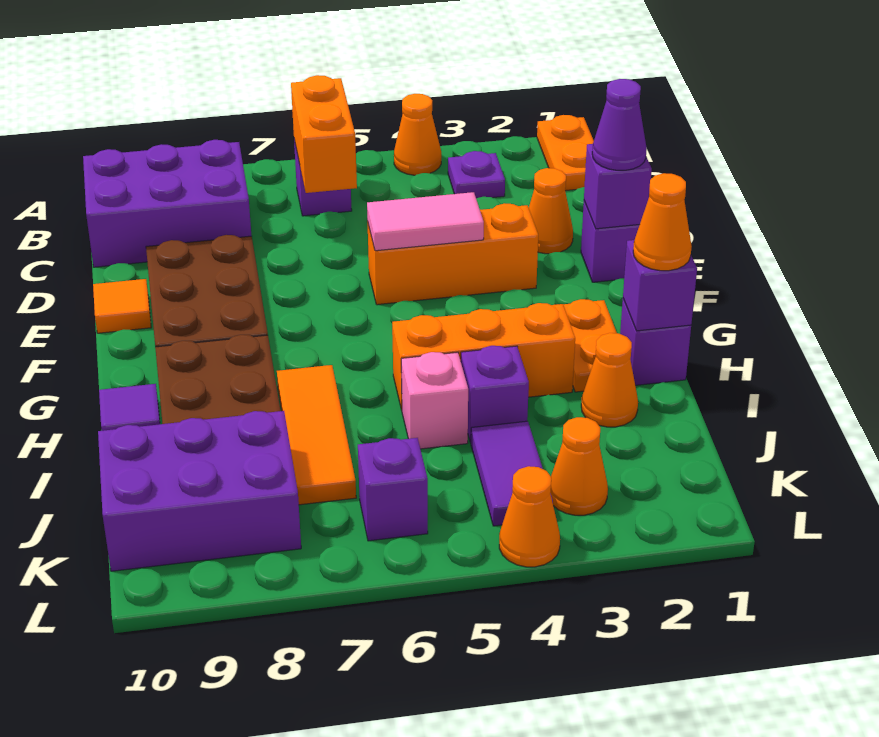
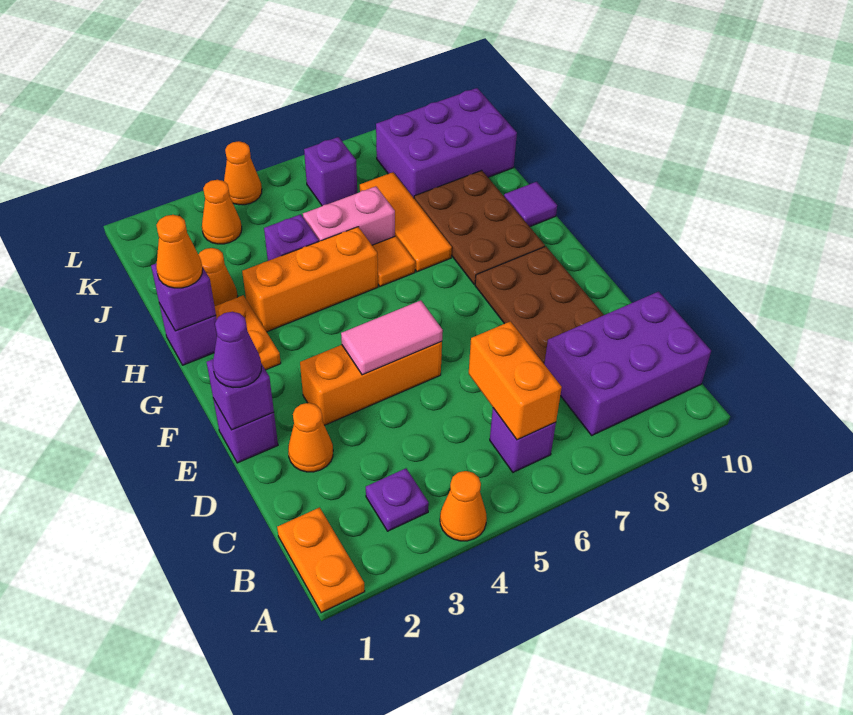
orange 1x1 tile [93,279,151,333] -> orange 1x1 tile moved to [372,236,415,286]
pink 1x1 brick [401,352,468,449] -> pink 1x2 brick [303,186,395,245]
purple 1x2 tile [471,421,553,526] -> none

